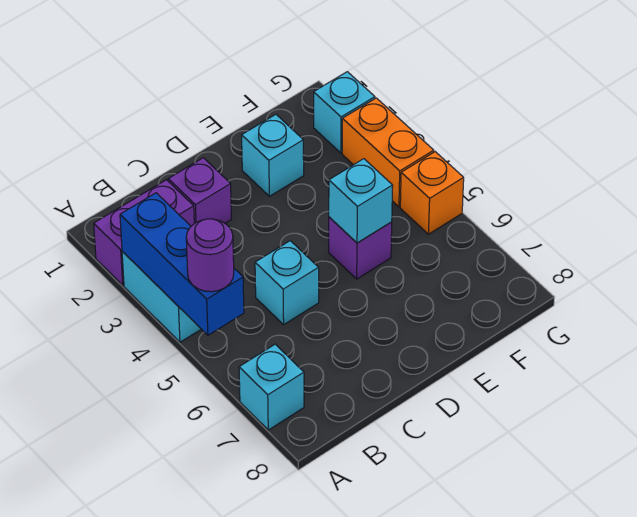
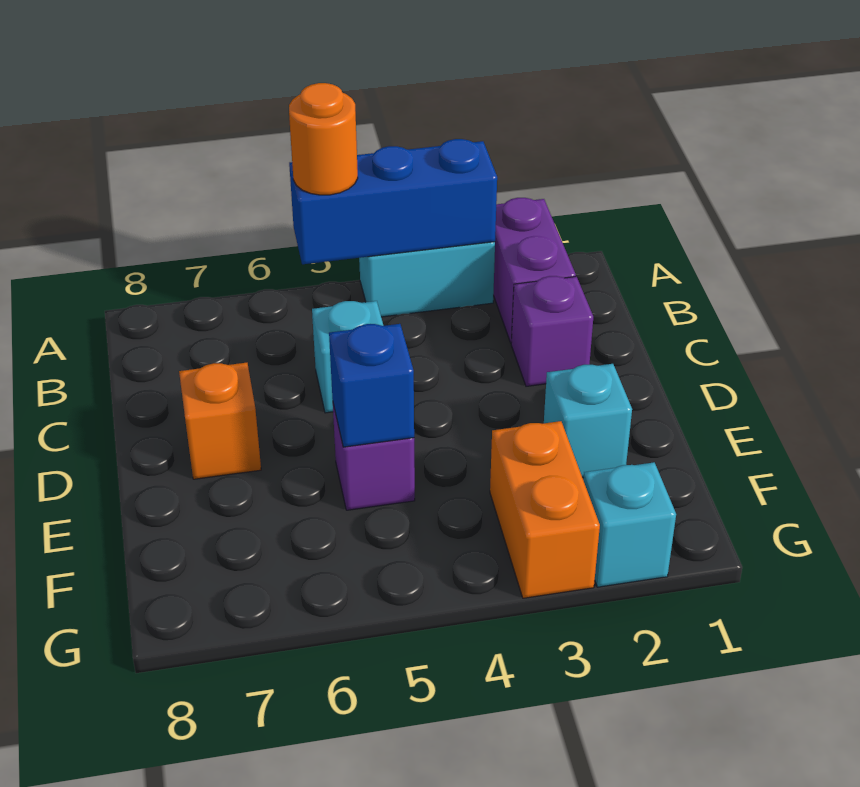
purple 1x1 round brick [186,219,234,292] -> orange 1x1 round brick [289,83,358,195]
cyan 1x1 brick [239,344,304,430] -> none
cyan 1x1 brick [329,159,393,243] -> blue 1x1 brick [329,324,414,447]
orange 1x2 brick [342,98,434,207] -> orange 1x2 brick turned to [490,421,600,598]
orange 1x1 brick [400,152,464,234] -> orange 1x1 brick moved to [179,363,261,479]

